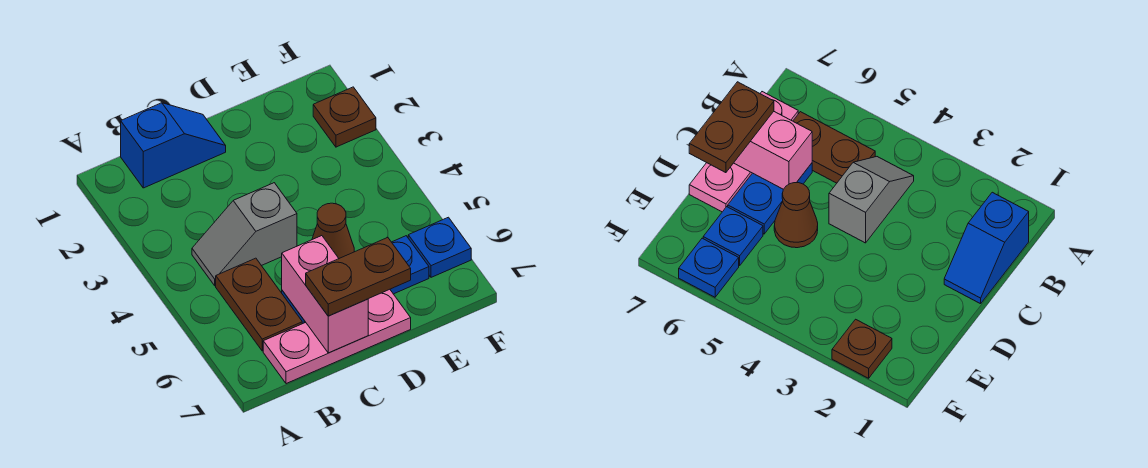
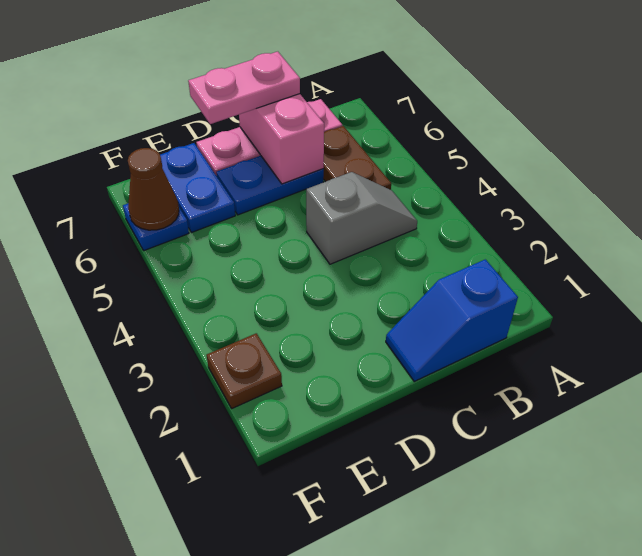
brown 1x2 plate [306,238,411,316] -> pink 1x2 plate [188,52,300,124]
brown 1x1 cone [312,203,354,258] -> brown 1x1 cone moved to [128,148,179,230]
blue 1x1 plate [390,236,429,294] -> blue 1x2 plate [160,143,235,233]

